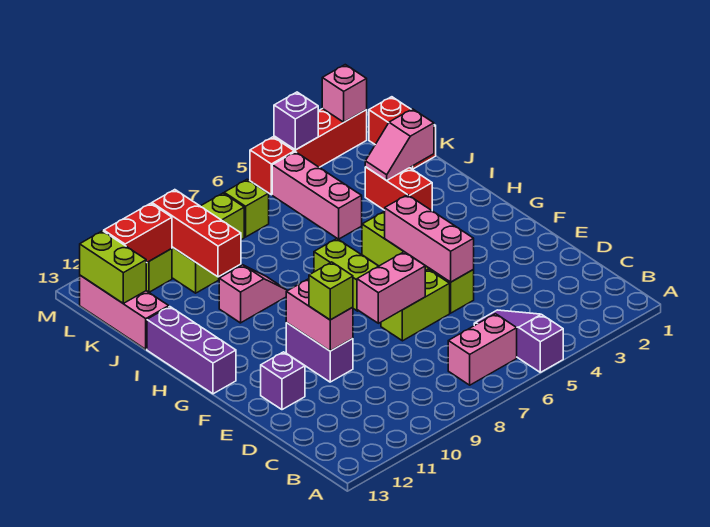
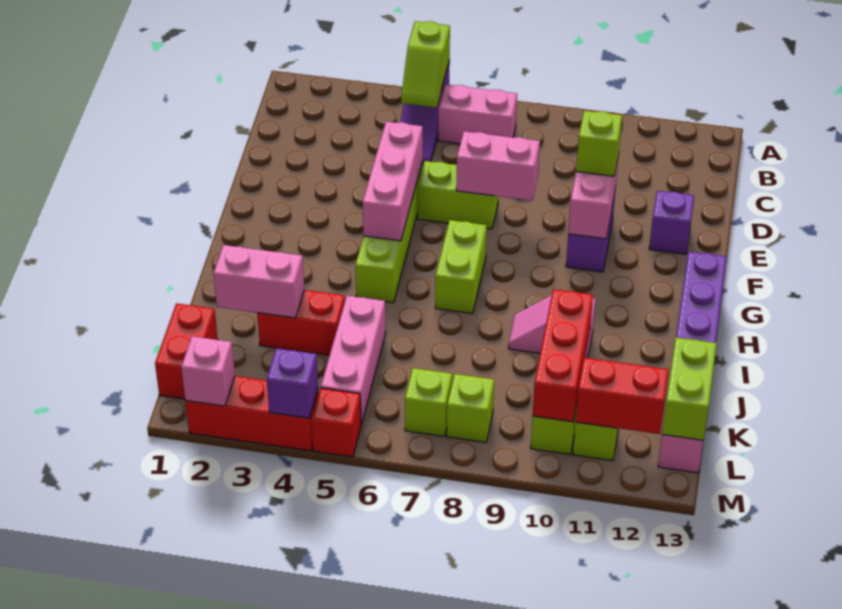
none -> lime 1x2 slope [401,21,450,107]
red 1x2 brick [365,167,432,210] -> red 1x2 brick turned to [257,290,345,355]
pink 1x2 slope [365,109,434,180] -> pink 1x2 brick [213,245,304,318]

